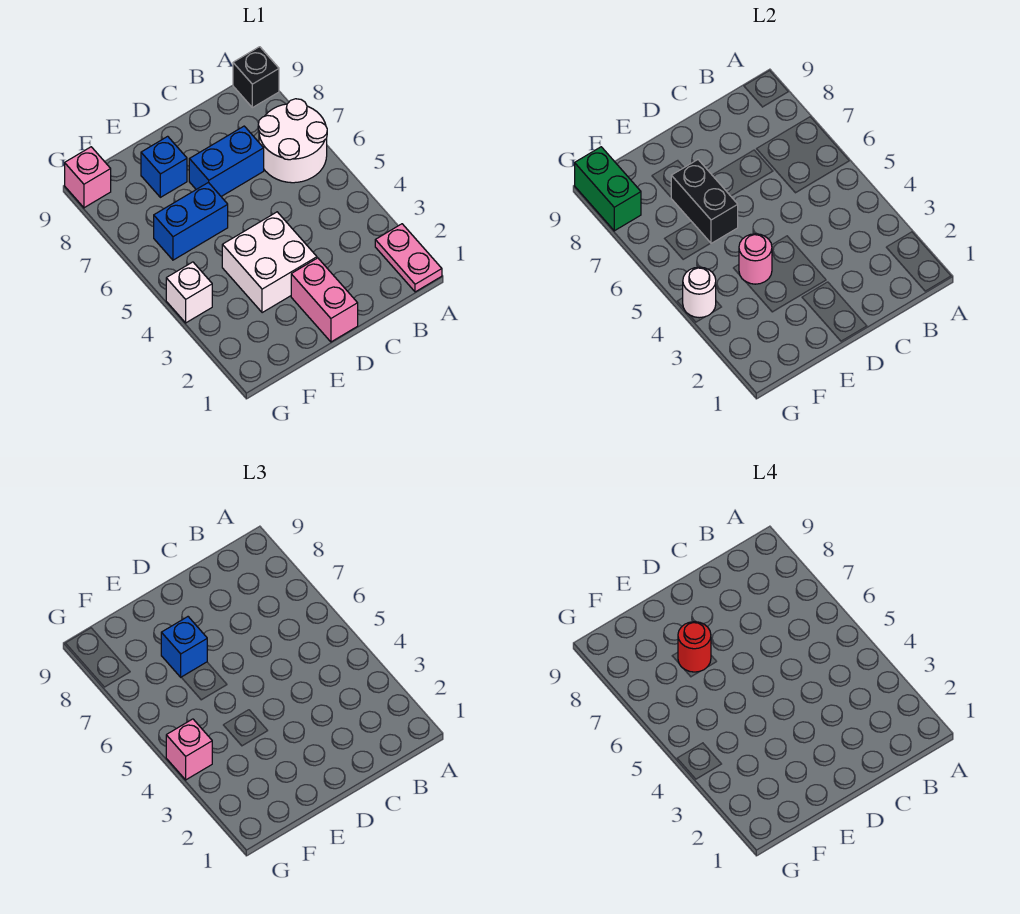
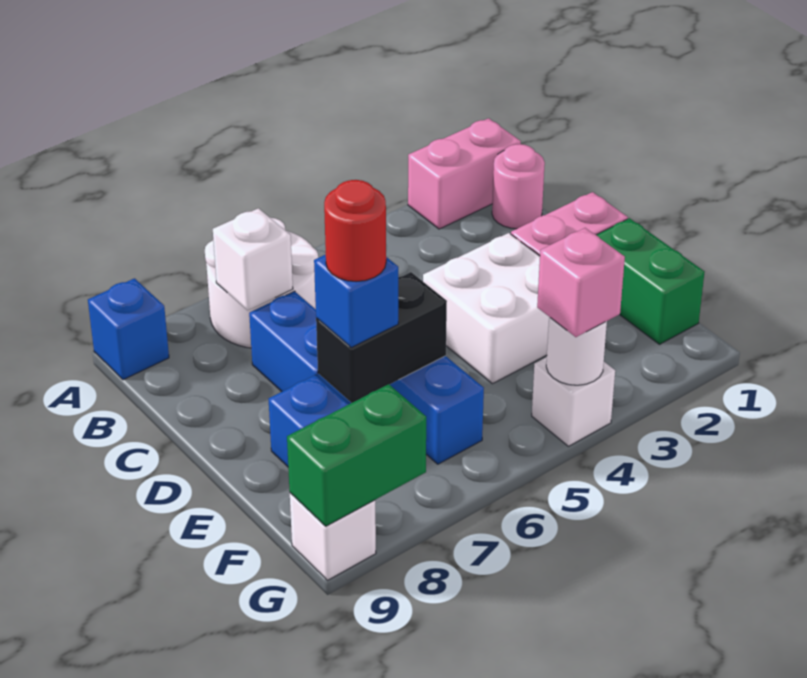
pink 1x2 plate [375,224,442,292] -> pink 1x2 brick [408,118,521,229]
black 1x1 brick [233,47,279,108] -> blue 1x1 brick [88,278,169,380]
none -> white 1x1 brick [213,208,293,310]
none -> green 1x2 brick [597,218,704,344]
pink 1x1 round brick [739,234,772,284] -> pink 1x1 round brick moved to [492,144,545,229]
pink 1x1 brick [65,147,111,208] -> white 1x1 brick [290,493,376,580]

